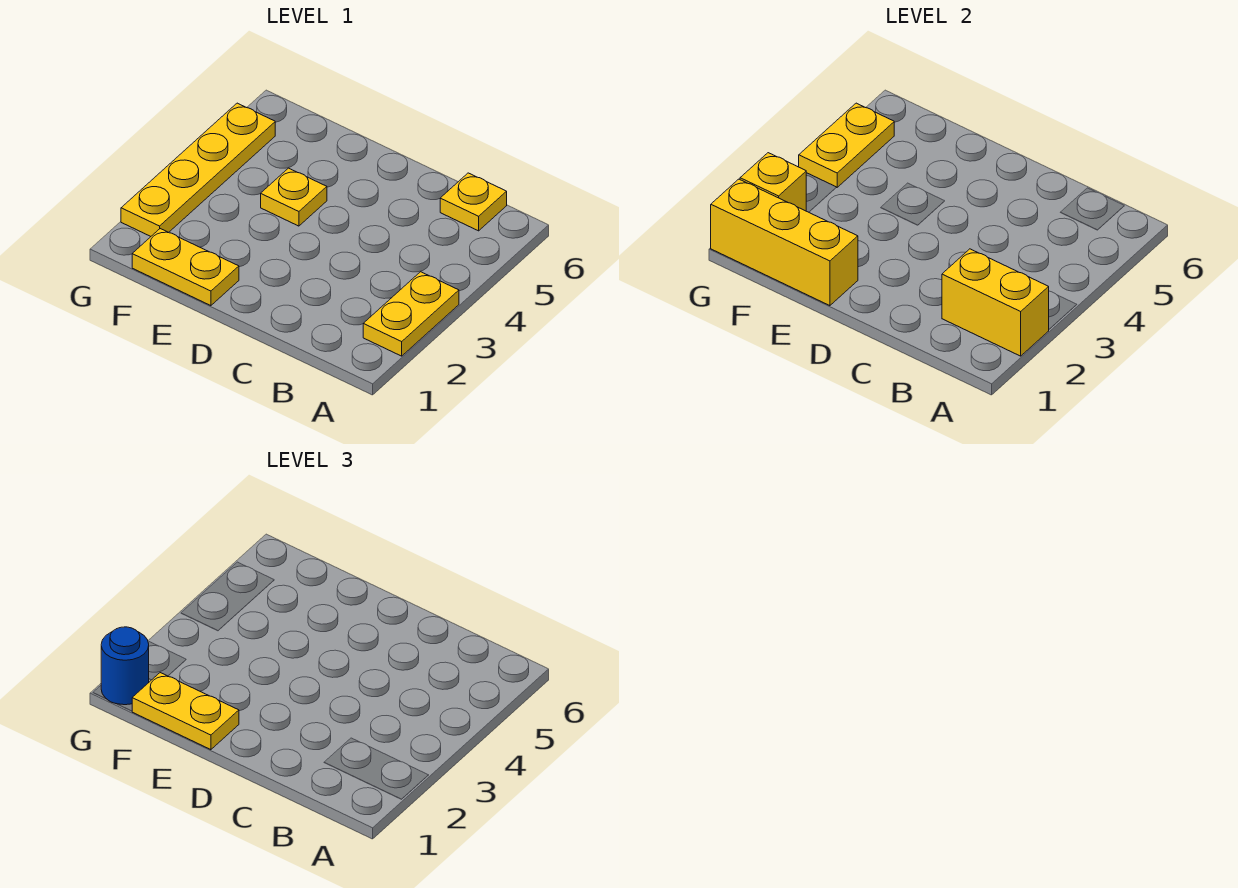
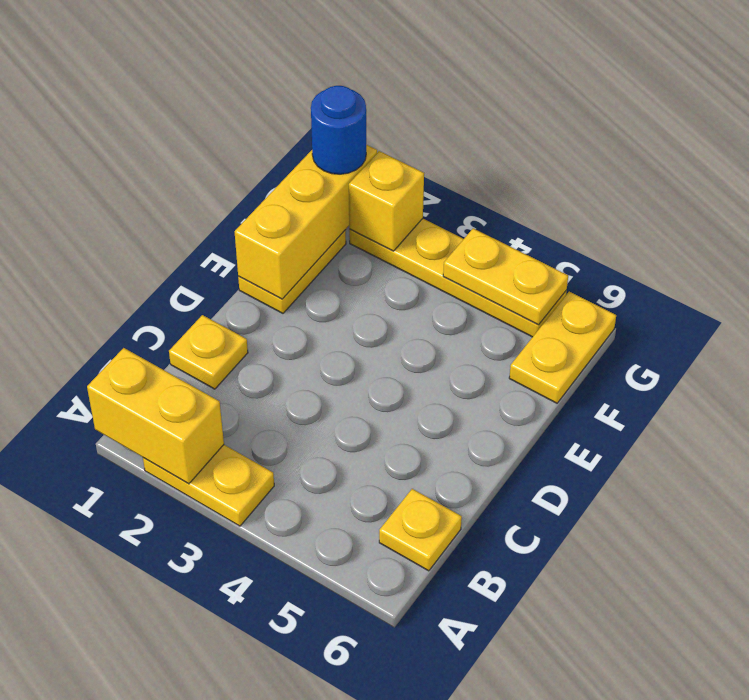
yellow 1x2 brick [942,249,1049,356] -> yellow 1x2 brick turned to [87,348,224,484]
yellow 1x2 plate [132,673,239,750] -> yellow 1x2 plate moved to [509,292,616,403]
yellow 1x1 plate [261,168,327,226] -> yellow 1x1 plate moved to [169,315,248,389]

